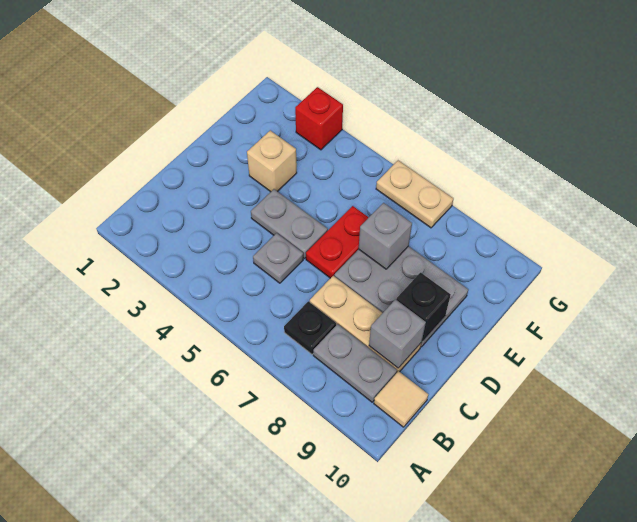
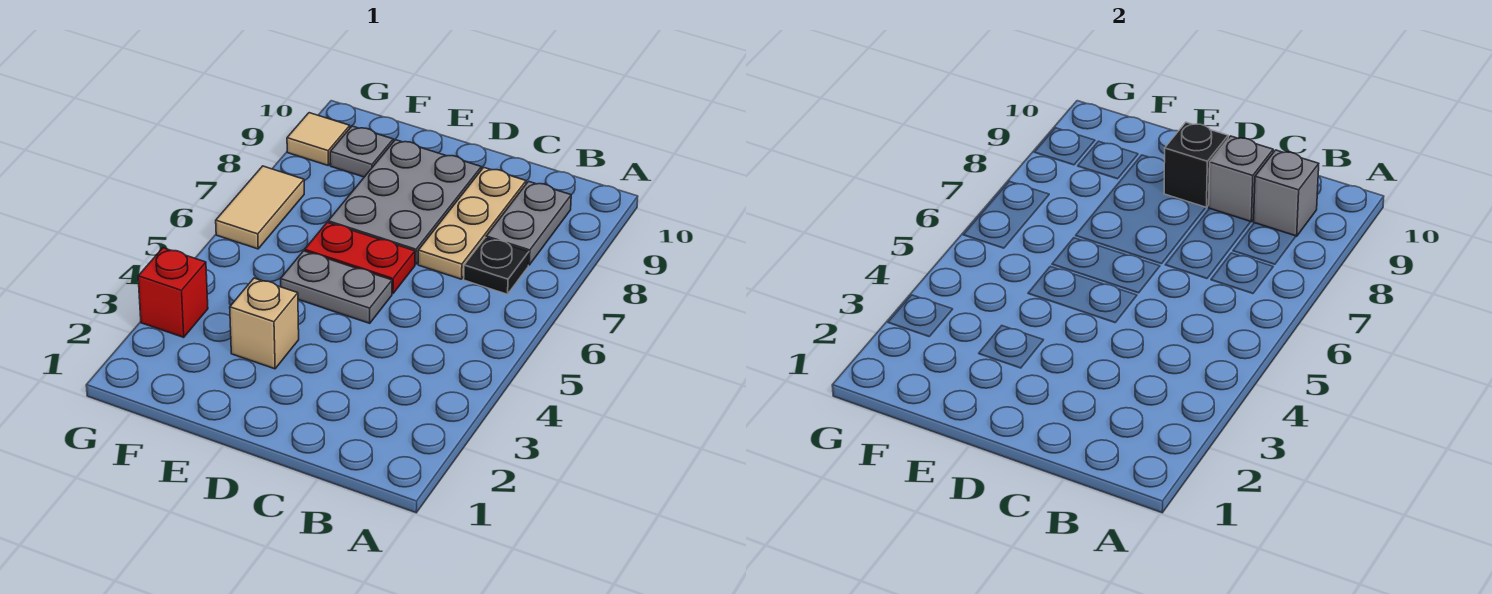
tan 1x1 tile [374,371,428,427] -> tan 1x1 tile moved to [287,113,350,165]
grey 1x1 plate [253,233,303,283] -> grey 1x1 plate moved to [330,126,393,177]
grey 1x2 plate [251,189,328,258] -> grey 1x2 plate turned to [281,251,392,323]
grey 1x1 brick [359,203,412,269] -> grey 1x1 brick moved to [1254,150,1319,236]
tan 1x2 plate [376,160,454,228] -> tan 1x2 tile [216,166,304,249]

